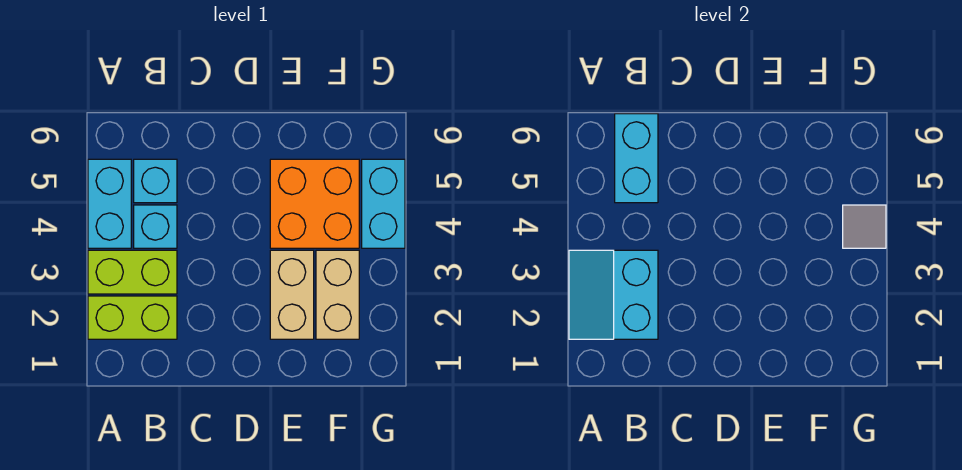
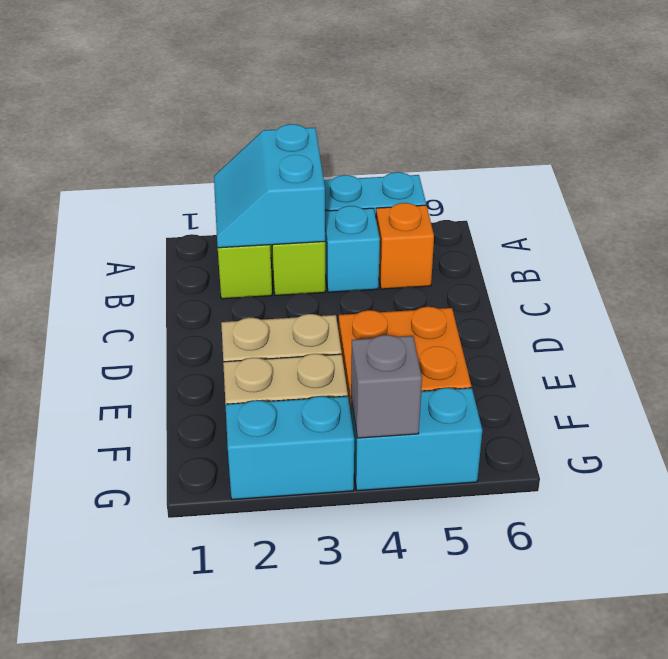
cyan 2x2 slope [569,250,658,339] -> cyan 2x2 slope turned to [214,124,325,248]
cyan 1x1 brick [134,159,177,203] -> orange 1x1 brick [376,203,434,289]
cyan 1x2 brick [615,114,658,203] -> cyan 1x2 brick moved to [225,396,354,500]
grey 1x1 tile [843,205,886,248] -> grey 1x1 brick [351,335,422,438]

